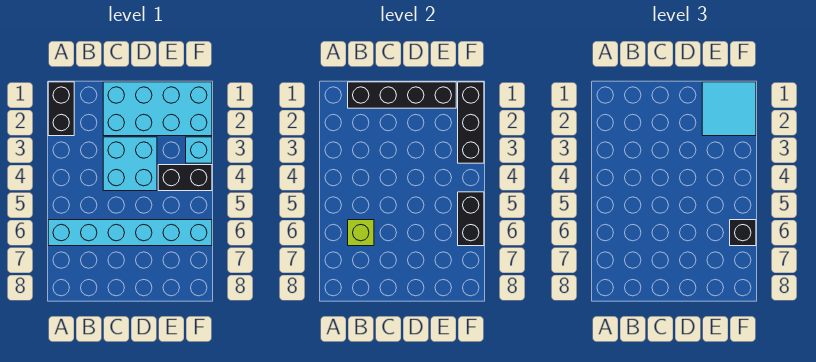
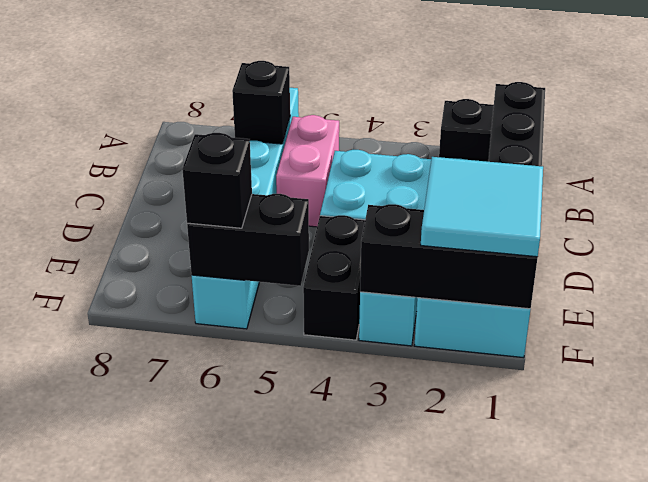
none -> pink 1x2 brick [276,115,339,227]
lime 1x1 brick [348,220,374,246] -> black 1x1 brick [232,61,290,144]

